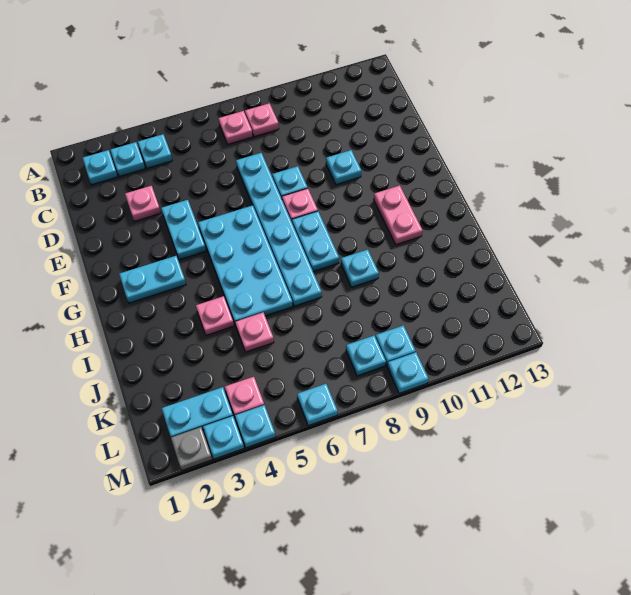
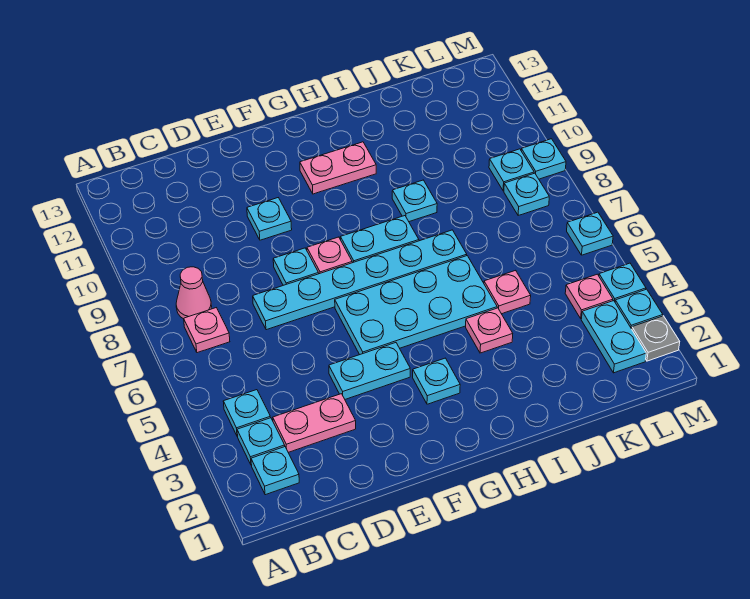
pink 1x1 plate [245,103,279,137] -> pink 1x1 cone [176,267,212,319]
pink 1x1 plate [125,186,161,222] -> pink 1x2 plate [273,394,356,452]
cyan 1x2 plate [119,256,186,303] -> cyan 1x1 plate [413,358,460,404]

